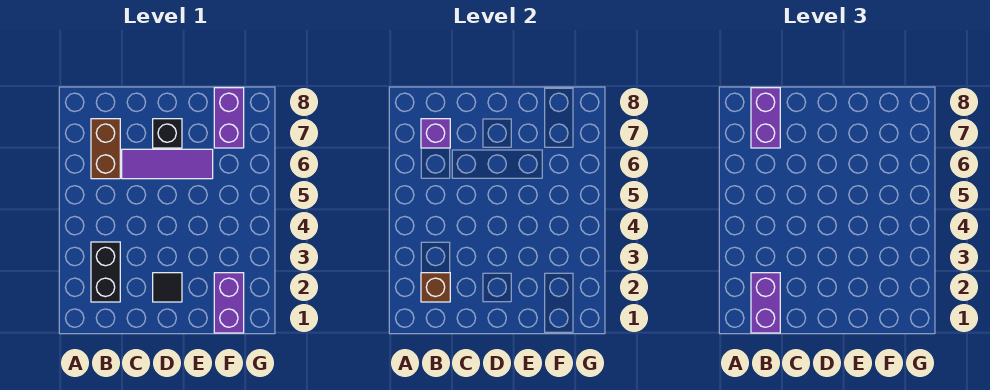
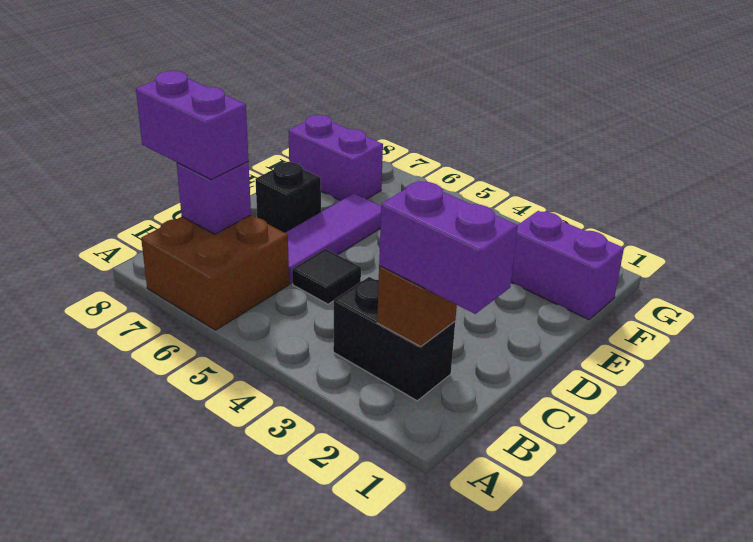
brown 1x2 brick [91,119,120,179] -> brown 2x2 brick [141,215,289,330]
black 1x1 tile [153,273,182,302] -> black 1x1 tile moved to [292,249,361,304]

